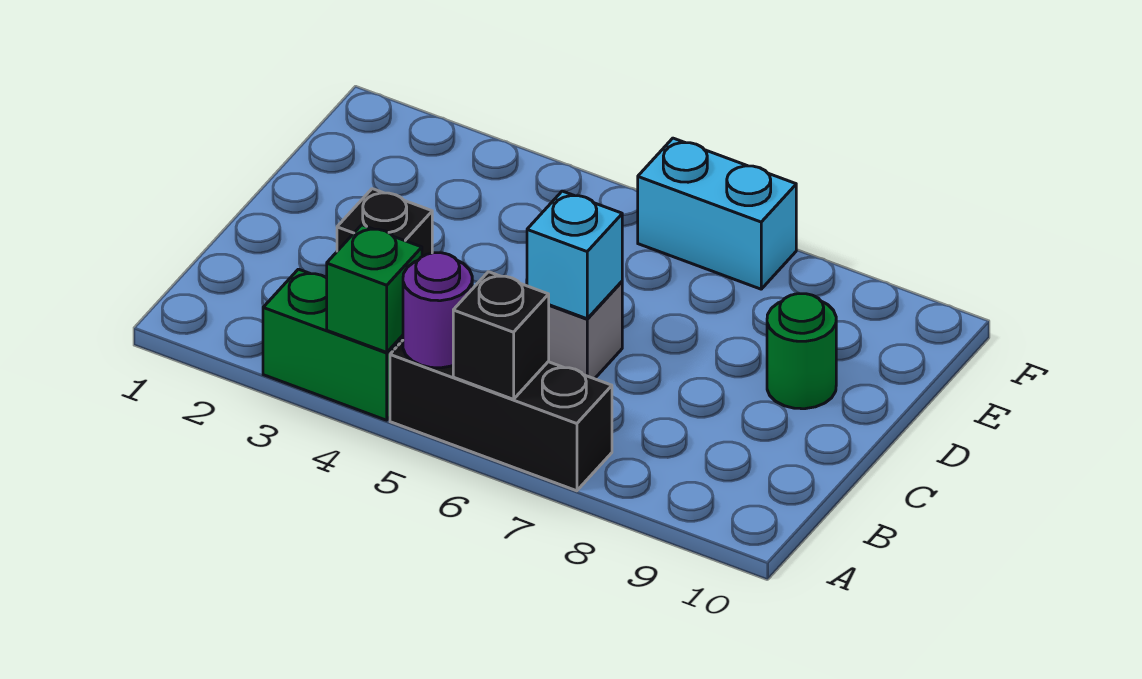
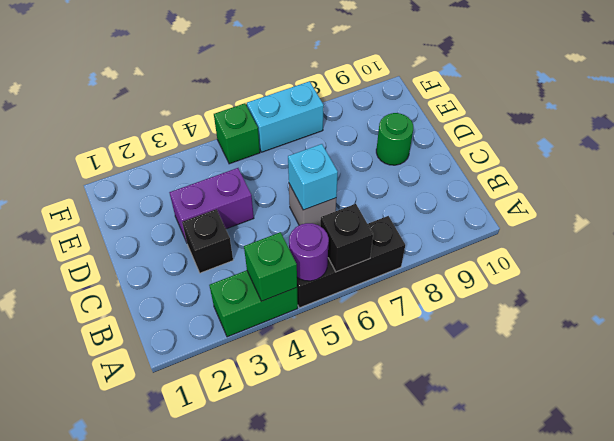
none -> purple 1x2 brick [169,168,254,240]
none -> green 1x1 brick [214,103,260,164]

